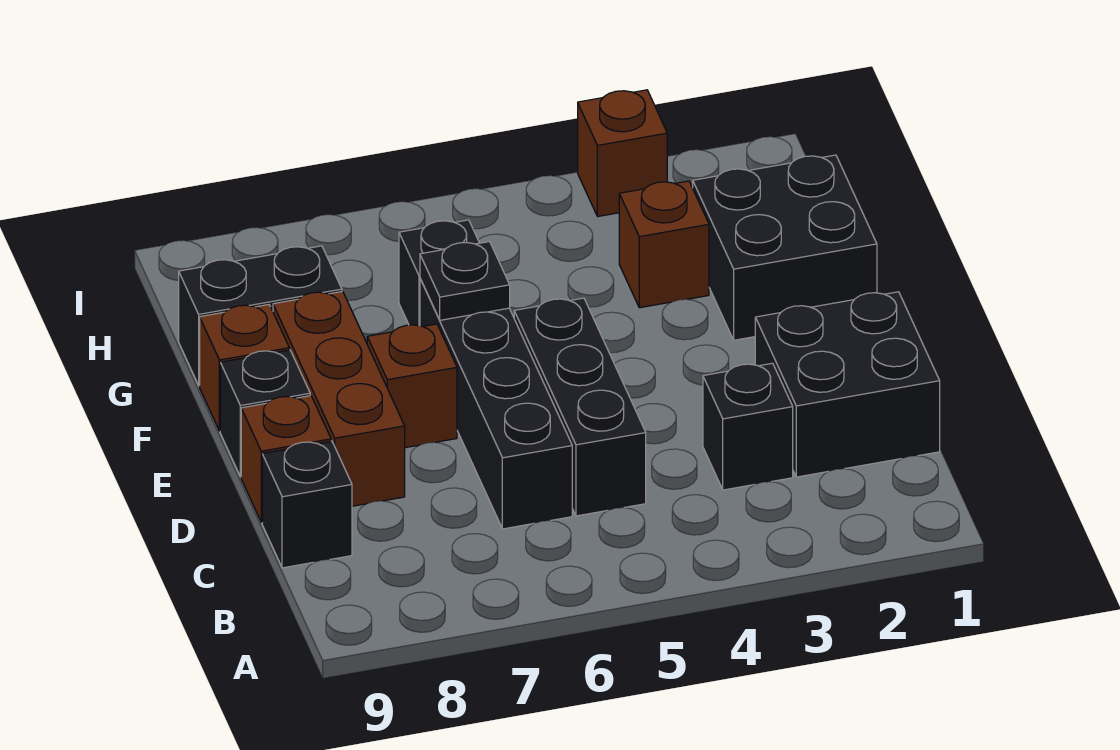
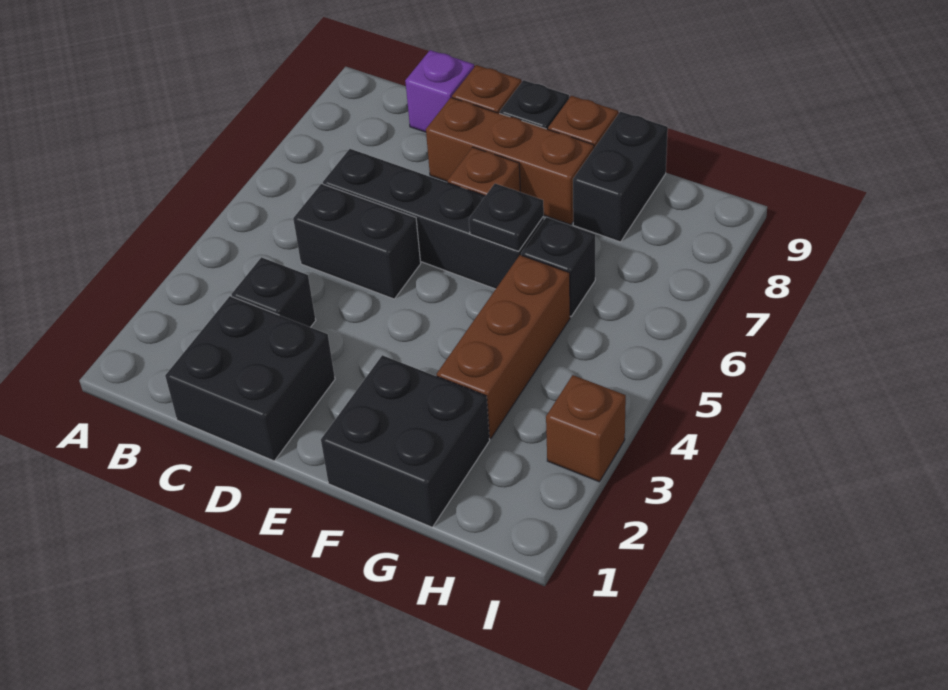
black 1x3 brick [514,298,646,516] -> black 1x2 brick [293,184,421,299]
black 1x1 brick [262,441,352,568] -> purple 1x1 brick [405,50,474,132]
brown 1x1 brick [619,181,709,308] -> brown 1x3 brick [437,255,570,439]

